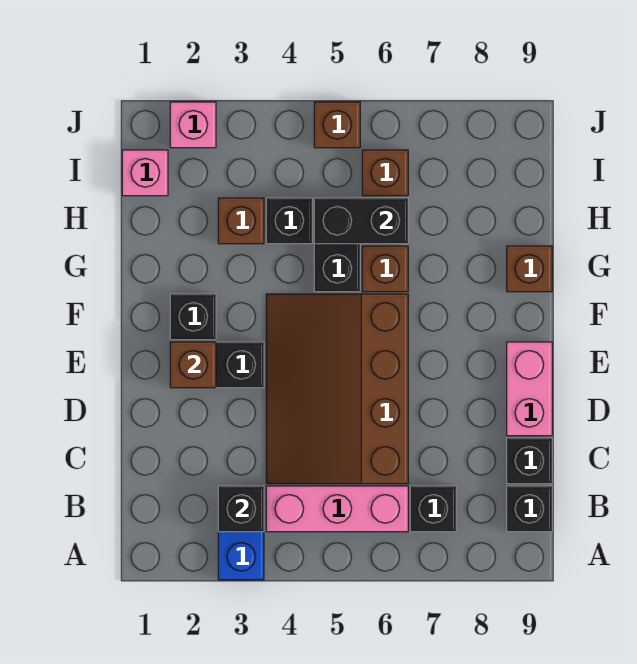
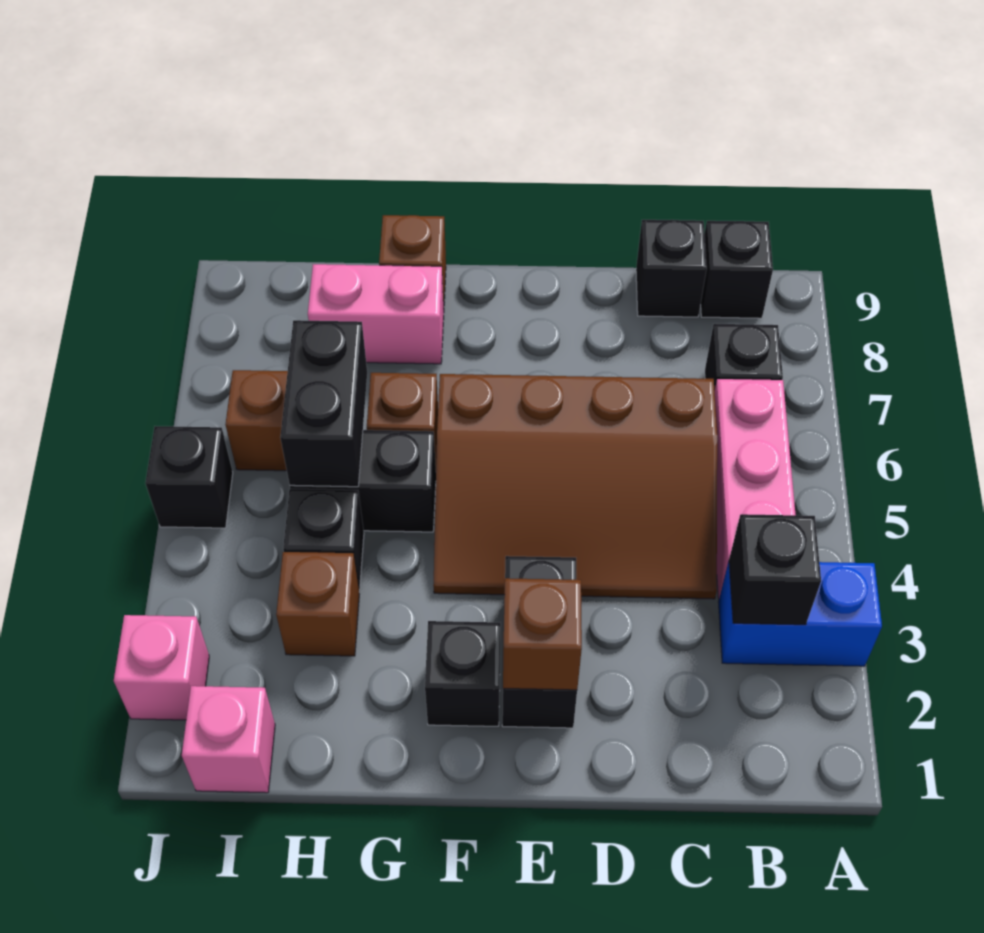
pink 1x2 brick [507,342,552,436] -> pink 1x2 brick moved to [308,264,444,364]
brown 1x1 brick [314,102,360,148] -> black 1x1 brick [145,426,233,528]

